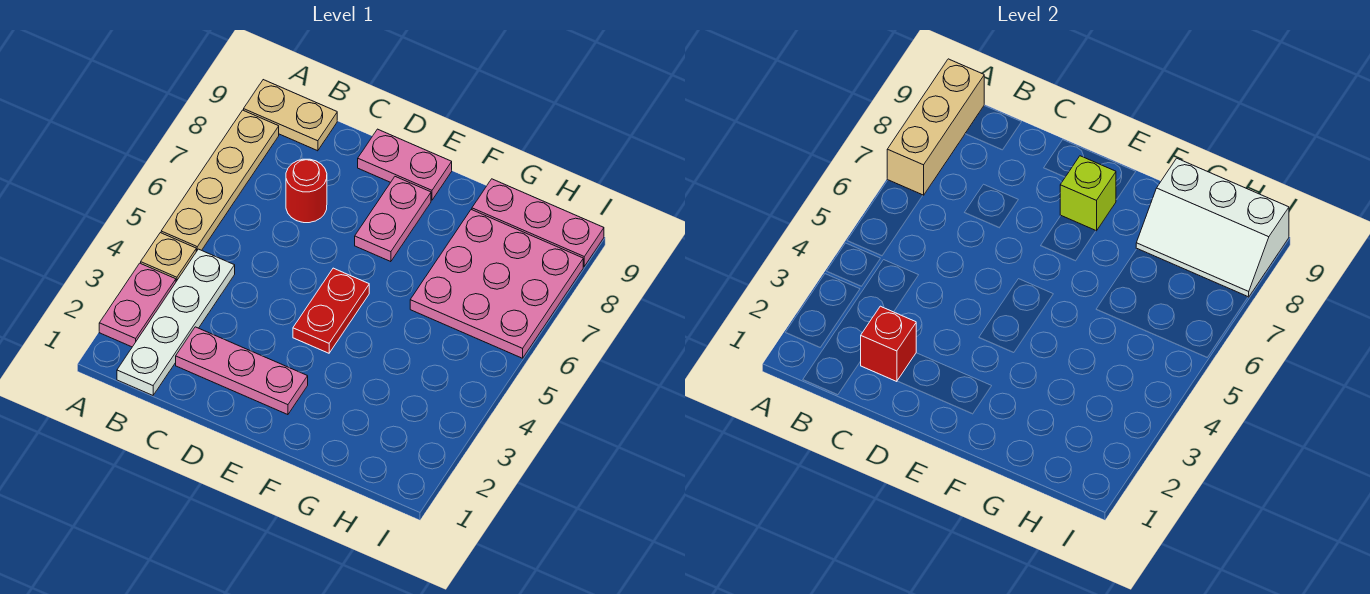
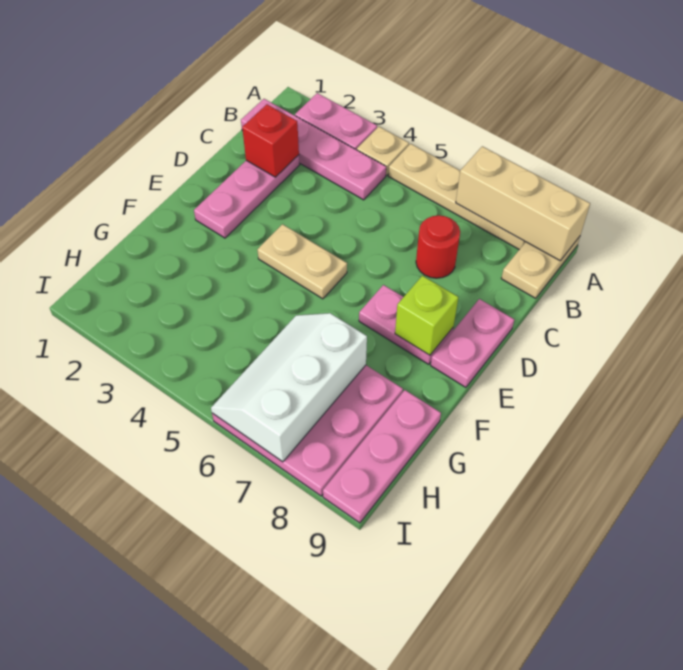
white 1x4 plate [117,249,235,395] -> pink 1x4 plate [241,99,386,200]
red 1x2 plate [293,268,369,353] -> tan 1x2 plate [258,224,347,299]
white 2x3 slope [1136,158,1289,297] -> white 2x3 slope moved to [211,313,367,462]

